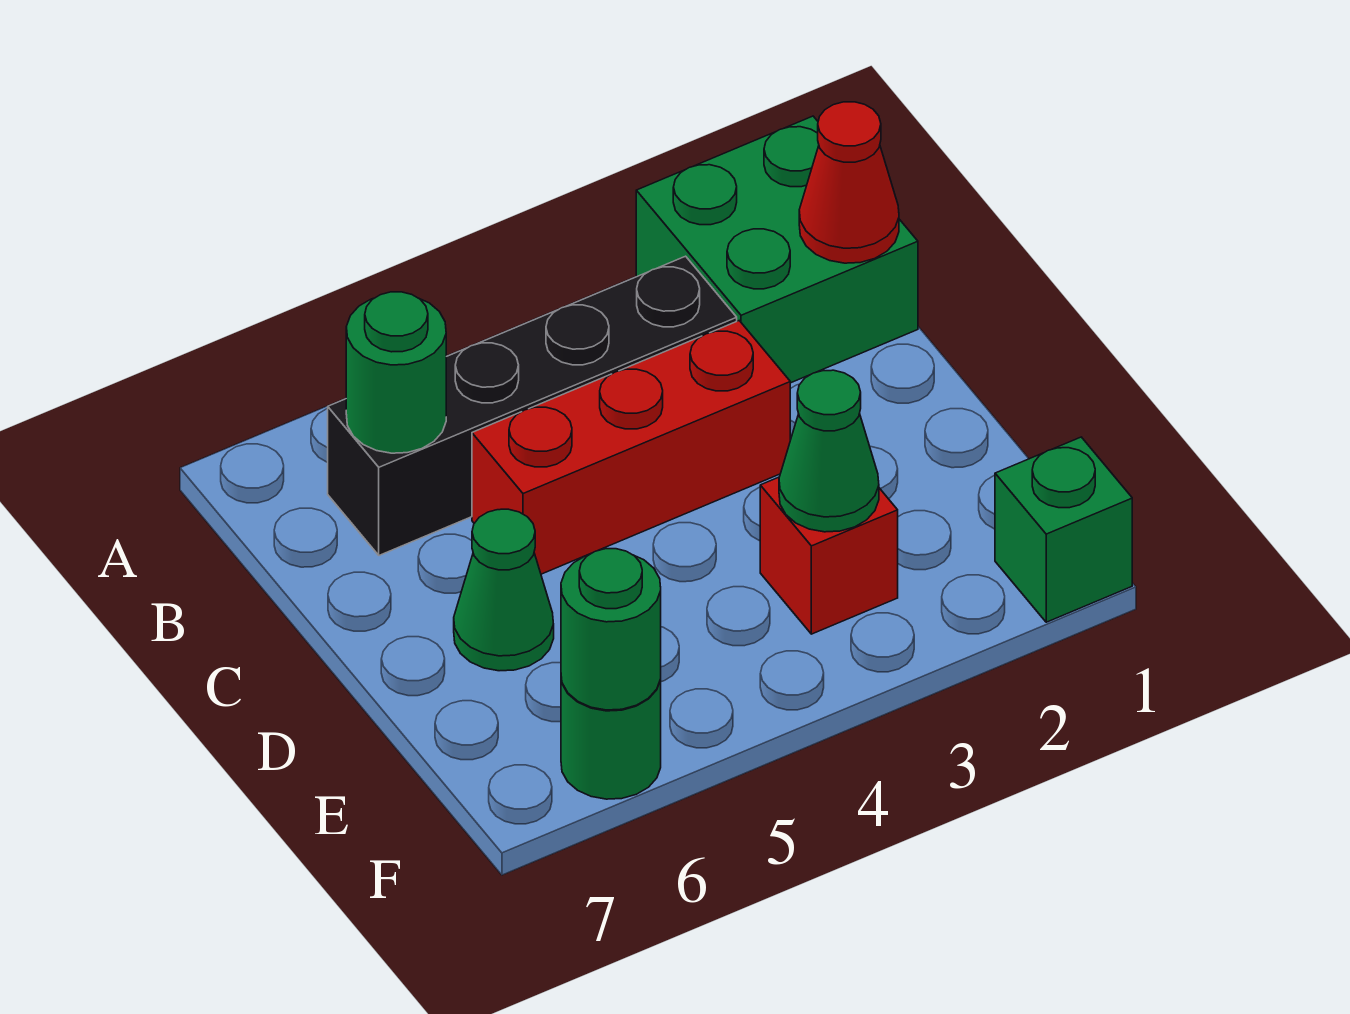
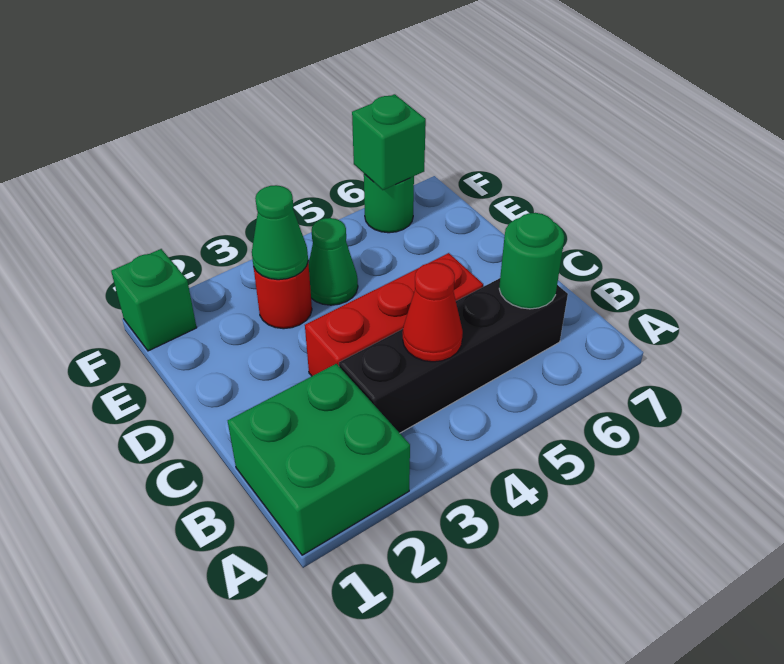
red 1x1 cone [799,102,899,263] -> red 1x1 cone moved to [403,263,463,362]
green 1x1 cone [454,509,554,671] -> green 1x1 cone moved to [309,218,358,305]
red 1x1 brick [760,477,898,634] -> red 1x1 round brick [254,263,312,329]
green 1x1 round brick [561,549,661,710] -> green 1x1 brick [352,94,426,190]

